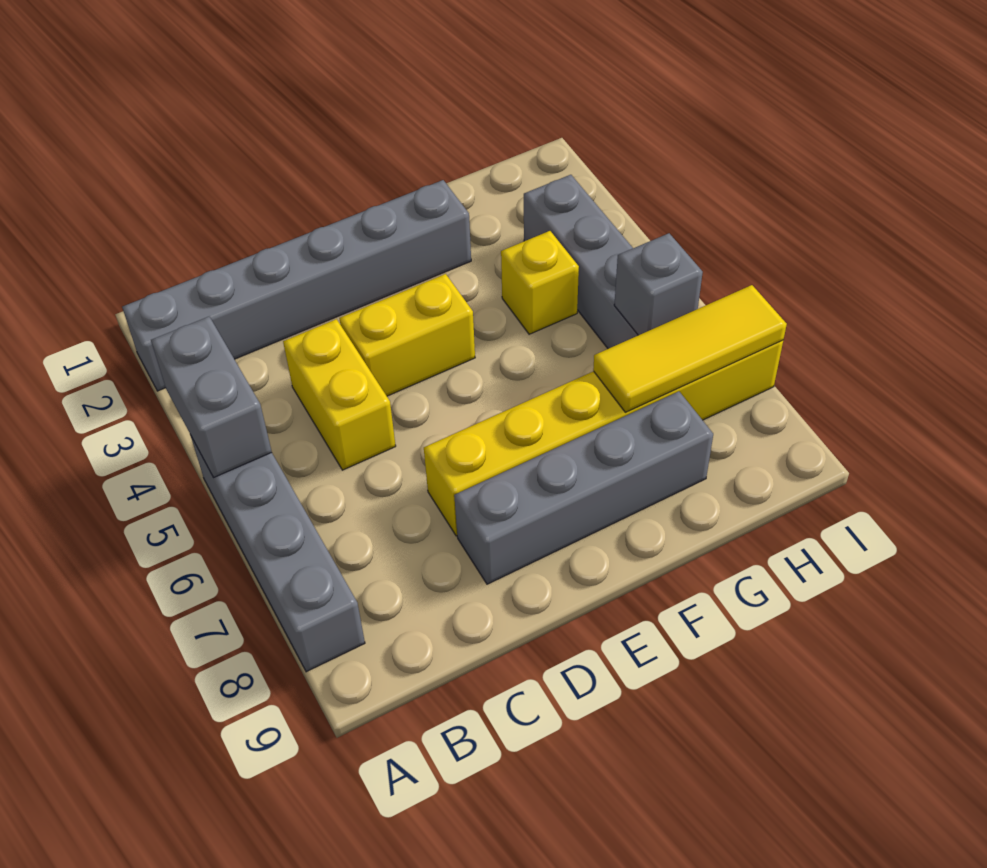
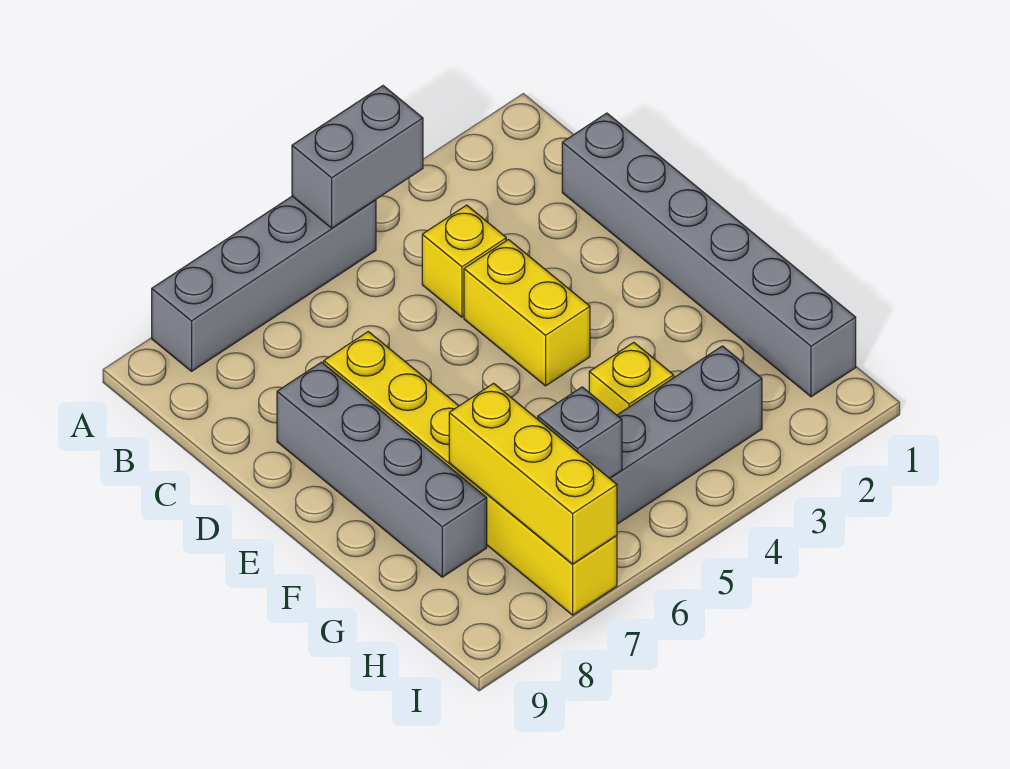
grey 1x6 brick [122,180,471,391] -> grey 1x6 brick moved to [562,113,856,397]
yellow 1x2 brick [283,319,396,470] -> yellow 1x1 brick [422,205,506,317]
yellow 1x3 tile [593,285,787,412] -> yellow 1x3 brick [449,383,617,564]

